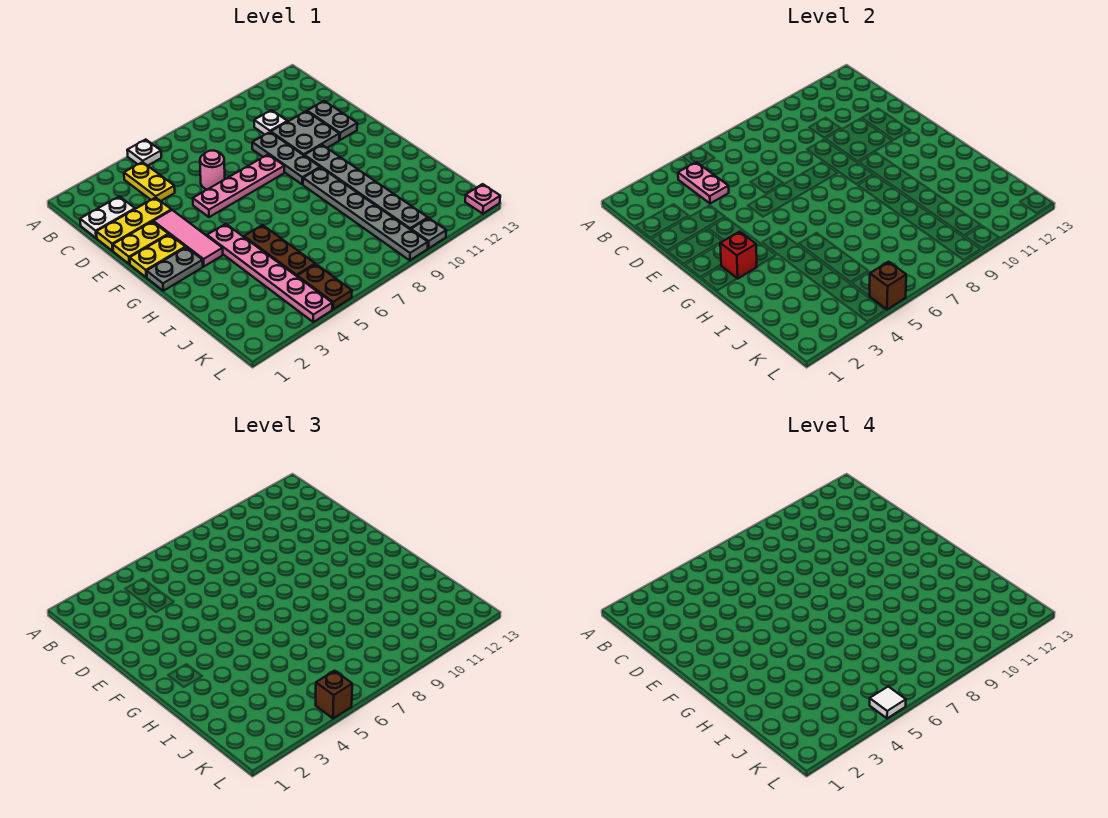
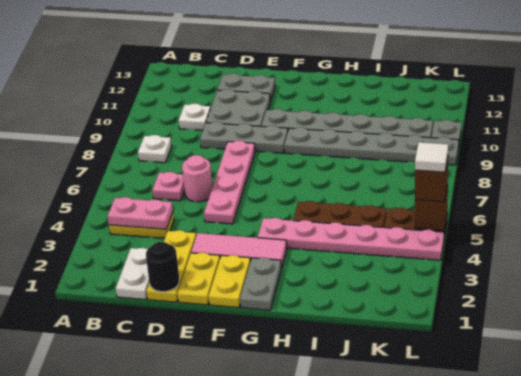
white 1x1 plate [127,139,161,166] -> white 1x1 plate moved to [138,135,172,163]
none -> black 1x1 round brick [146,242,179,292]
red 1x1 brick [720,232,757,279] -> none
pink 1x1 plate [465,184,500,214] -> pink 1x1 plate moved to [153,172,185,201]

